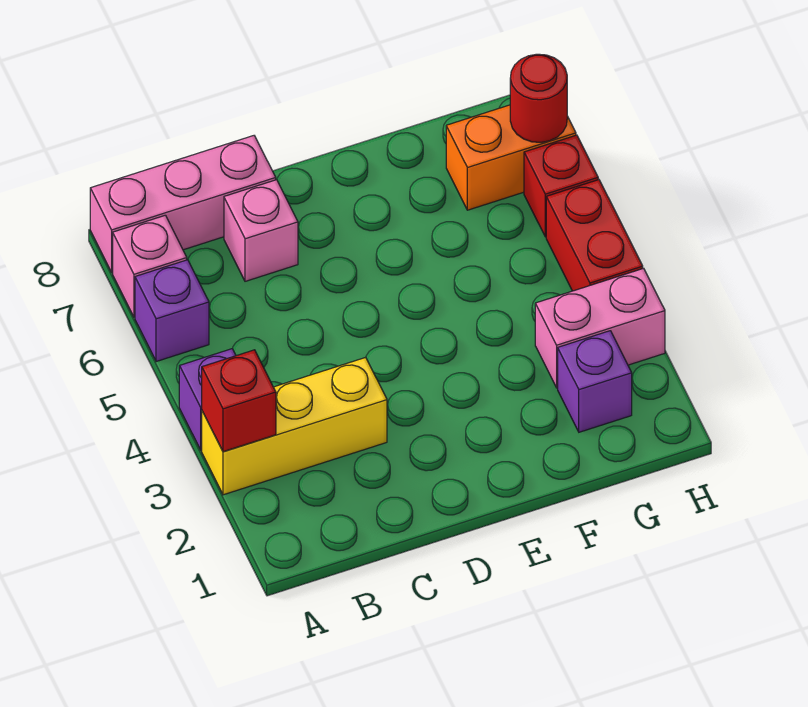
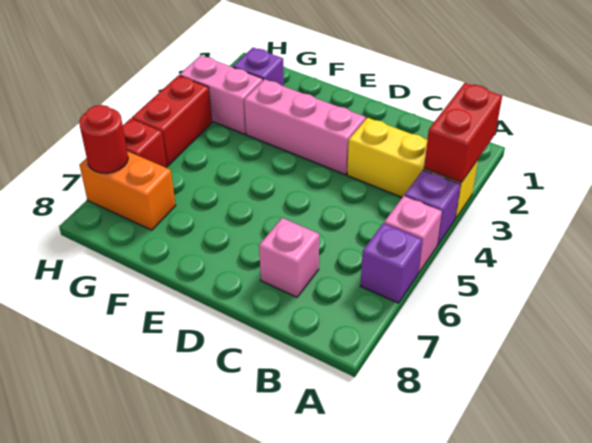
red 1x1 brick [202,350,276,452] -> red 1x2 brick [424,83,502,183]
pink 1x1 brick [113,215,187,317] -> pink 1x1 brick moved to [384,196,442,273]
pink 1x3 brick [90,136,276,273] -> pink 1x3 brick moved to [244,79,366,174]

